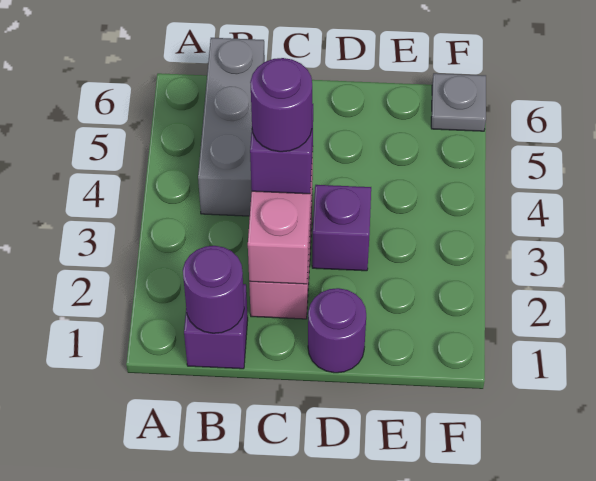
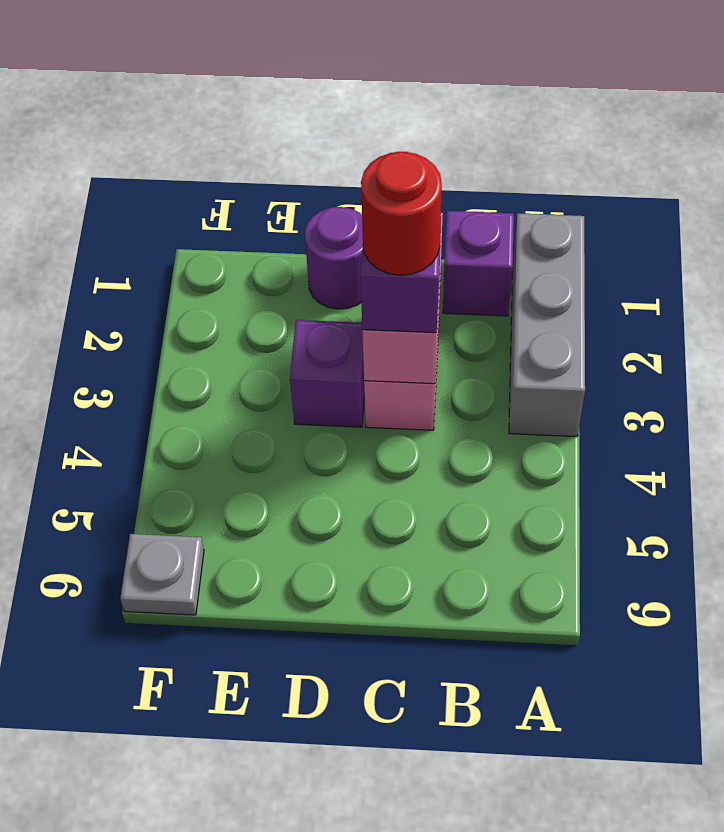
purple 1x1 round brick [183,246,244,333] -> none
grey 1x3 brick [198,38,265,216] -> grey 1x3 brick moved to [509,213,585,437]
purple 1x1 round brick [250,58,312,152] -> red 1x1 round brick [361,152,442,275]

